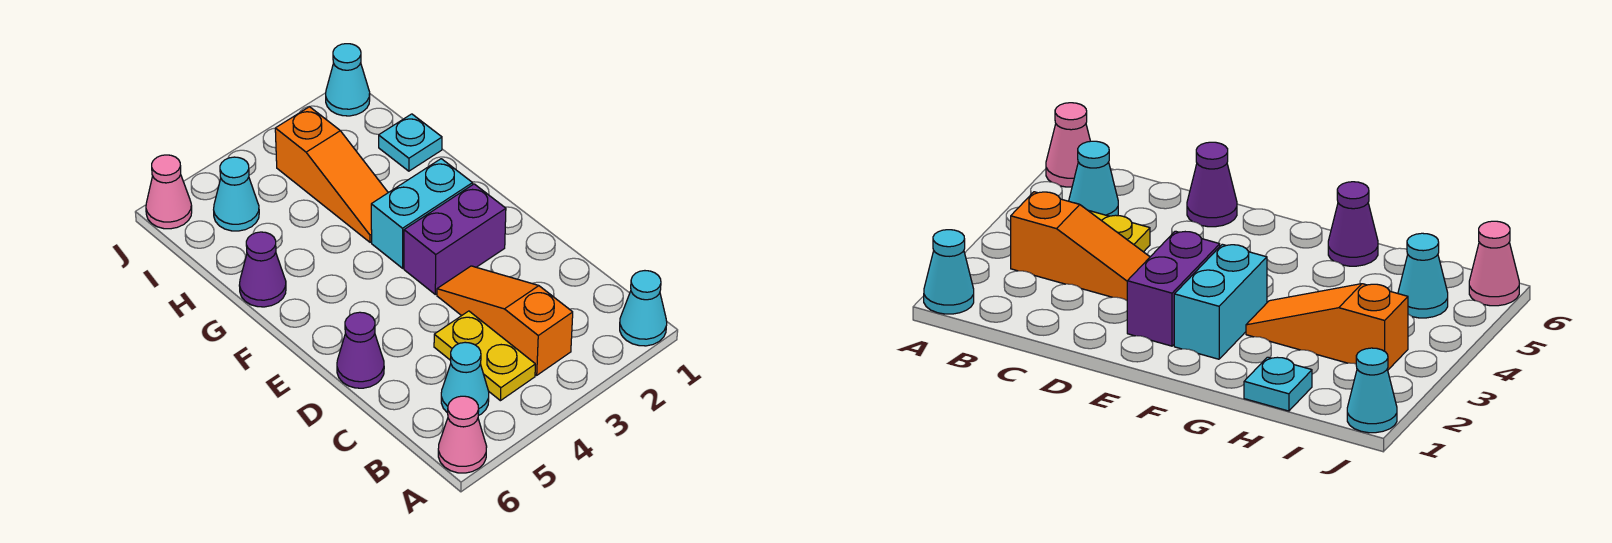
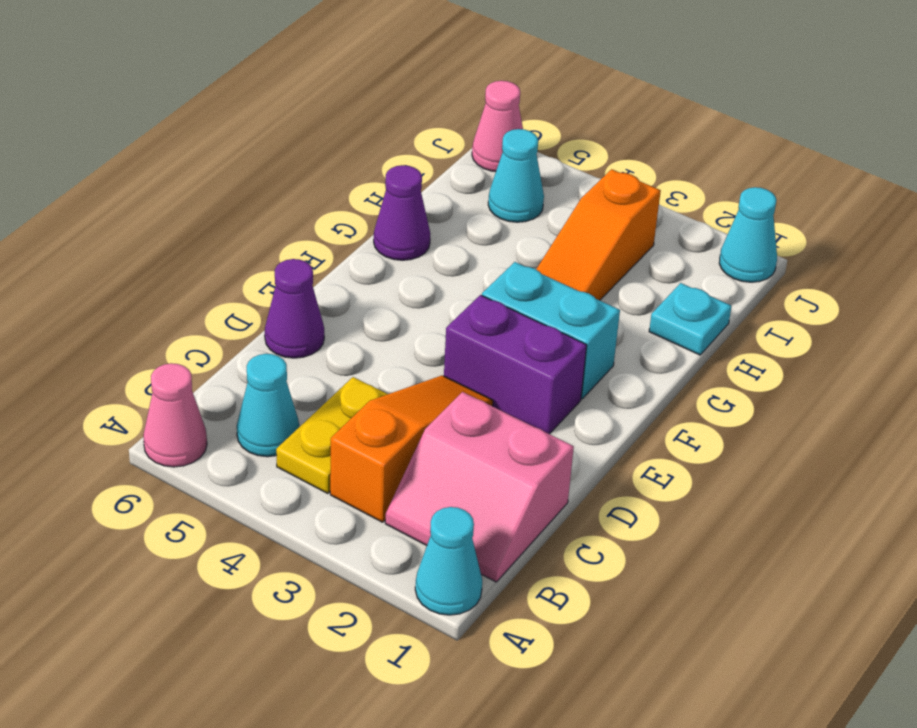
none -> pink 2x2 slope [385,392,574,582]

